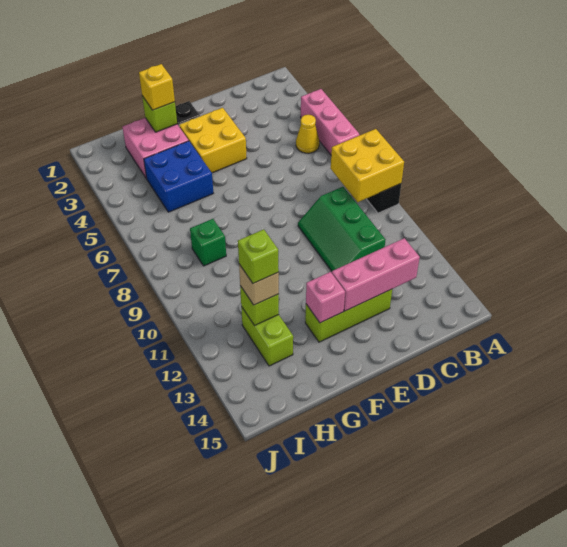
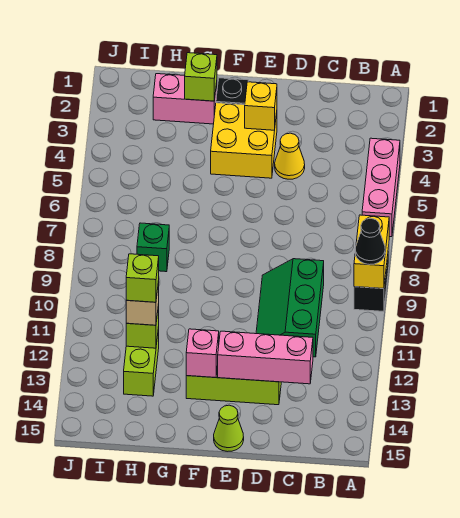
yellow 2x2 brick [331,129,404,202] -> yellow 1x2 brick [354,215,389,289]
none -> black 1x1 cone [355,218,385,265]
yellow 1x1 cone [296,115,319,153] -> yellow 1x1 cone moved to [275,133,305,179]
none -> lime 1x1 cone [214,405,244,452]
pink 2x2 brick [122,118,189,178] -> pink 1x2 brick [153,74,217,124]
yellow 1x1 brick [139,64,175,110] -> yellow 1x1 brick moved to [245,82,277,130]
blue 2x2 brick [144,141,213,212] -> none

